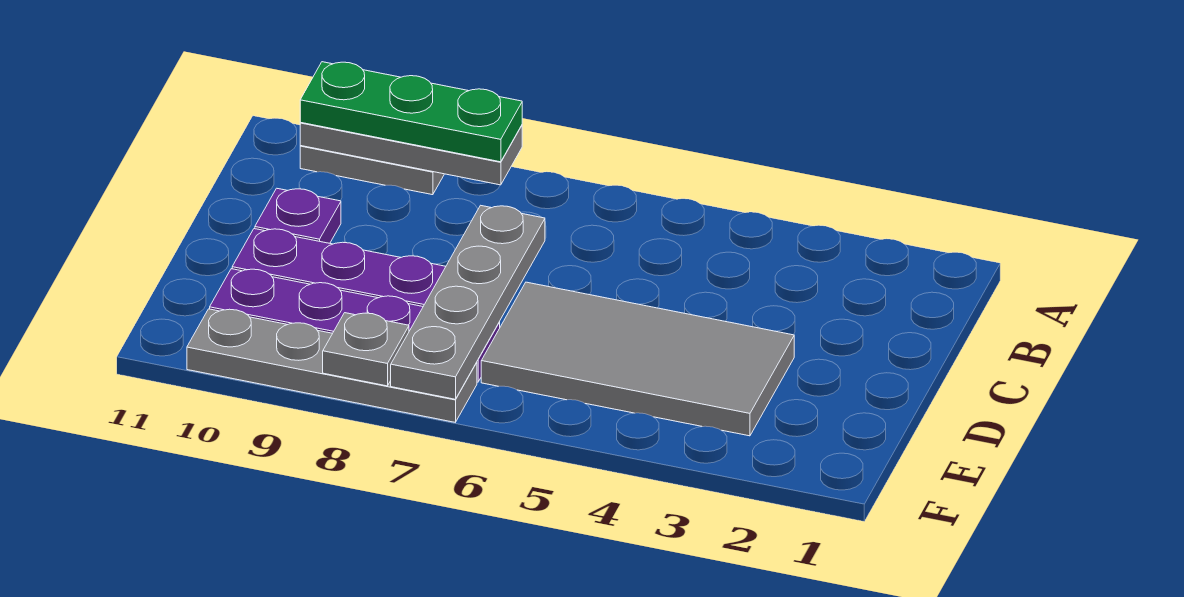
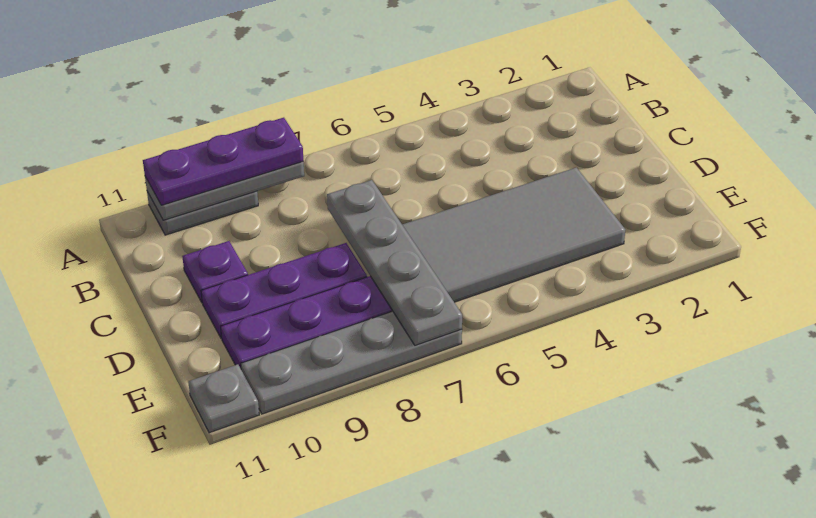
green 1x3 plate [300,62,522,162] -> purple 1x3 plate [143,118,303,205]
grey 1x1 plate [323,313,409,386] -> grey 1x1 plate moved to [188,364,259,433]

